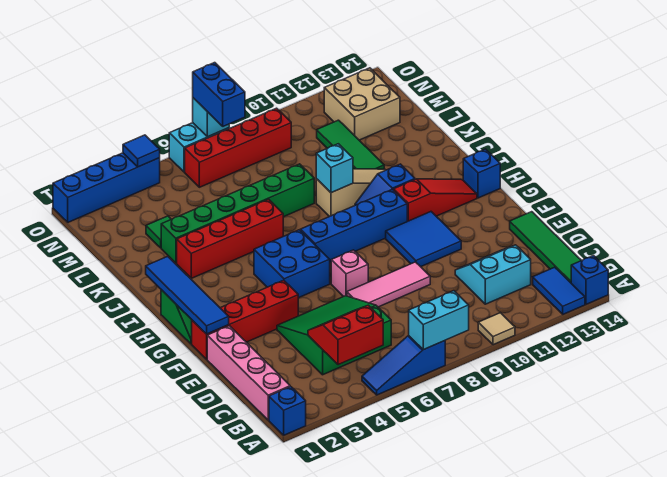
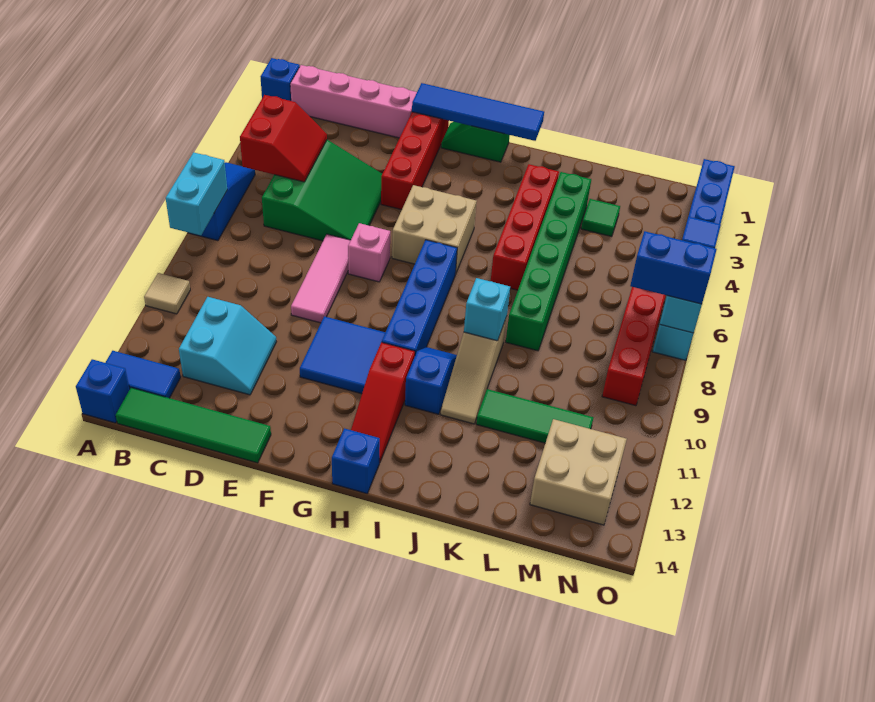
blue 2x2 brick [254,230,330,298] -> tan 2x2 brick [392,185,477,274]

